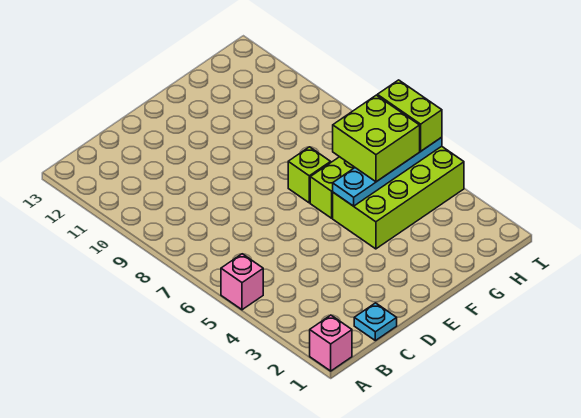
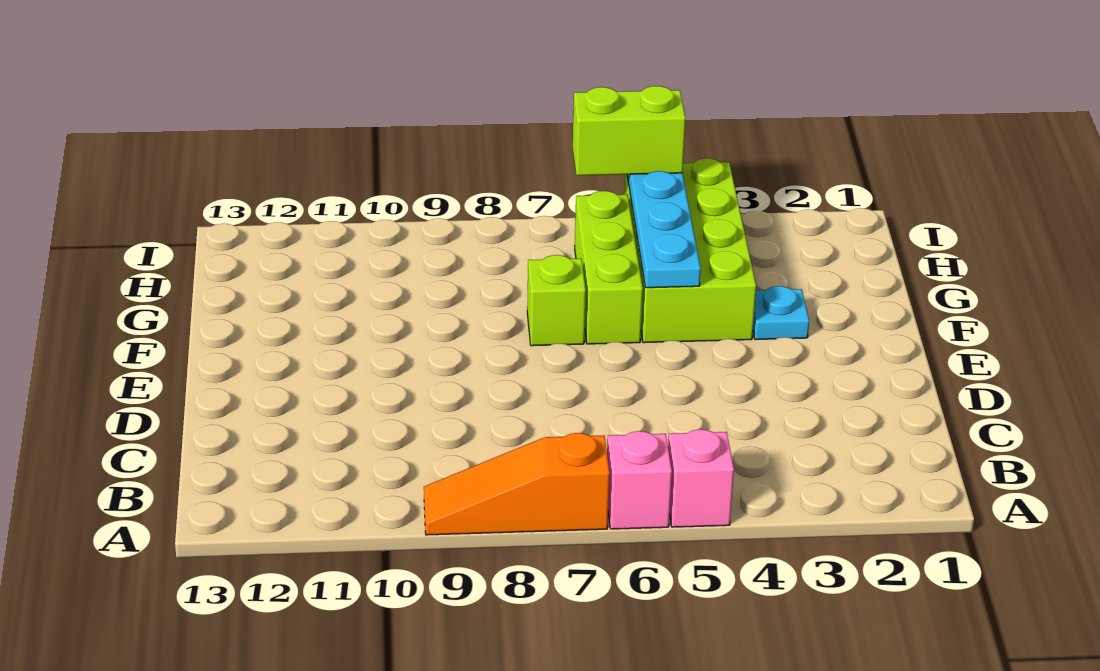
pink 1x1 brick [310,315,352,371] -> pink 1x1 brick moved to [607,431,672,529]
none -> orange 1x3 slope [424,433,610,535]
cyan 1x1 plate [354,303,397,341] -> cyan 1x1 plate moved to [753,286,809,340]
lime 2x2 brick [333,95,420,182] -> none

